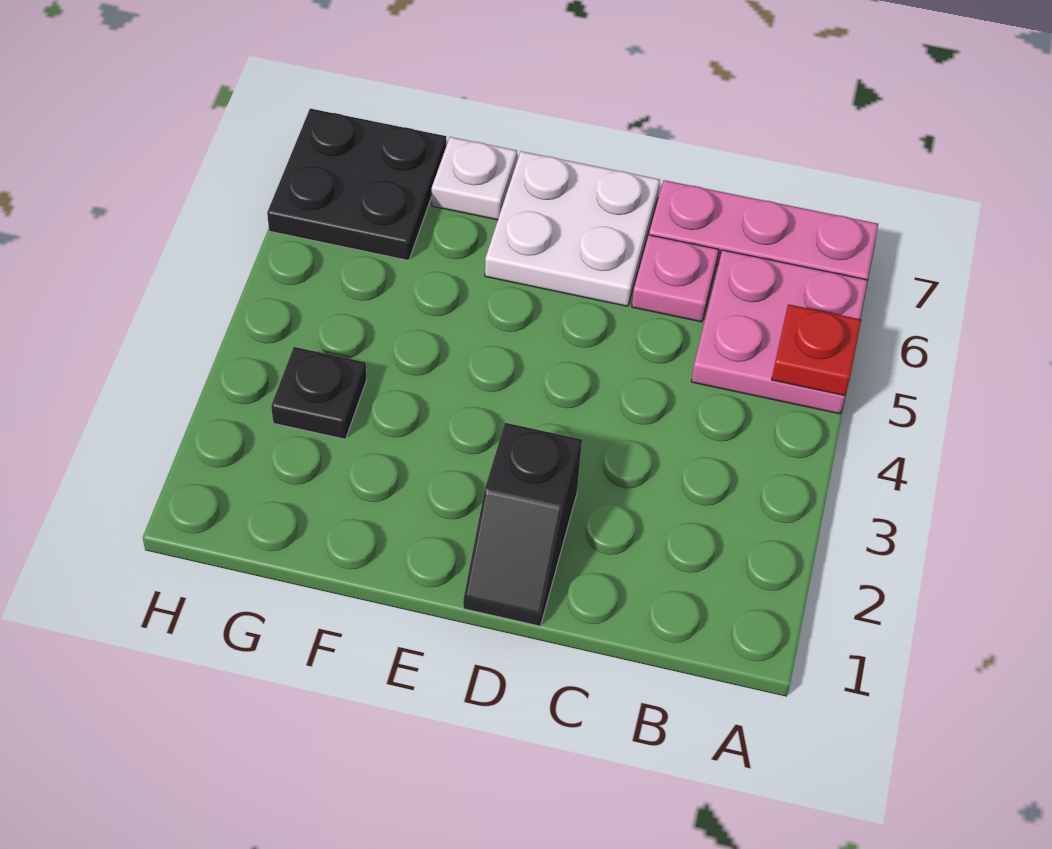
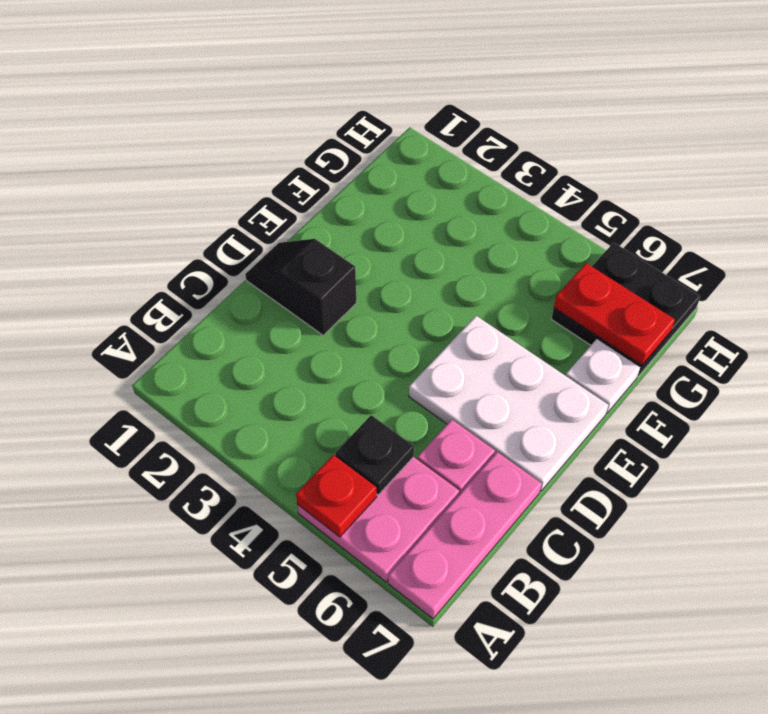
white 2x2 plate [485,151,660,306] -> white 2x3 plate [409,316,608,491]
black 1x1 plate [271,347,367,439] -> black 1x1 plate moved to [335,415,414,495]
none -> red 1x2 plate [554,263,675,365]

